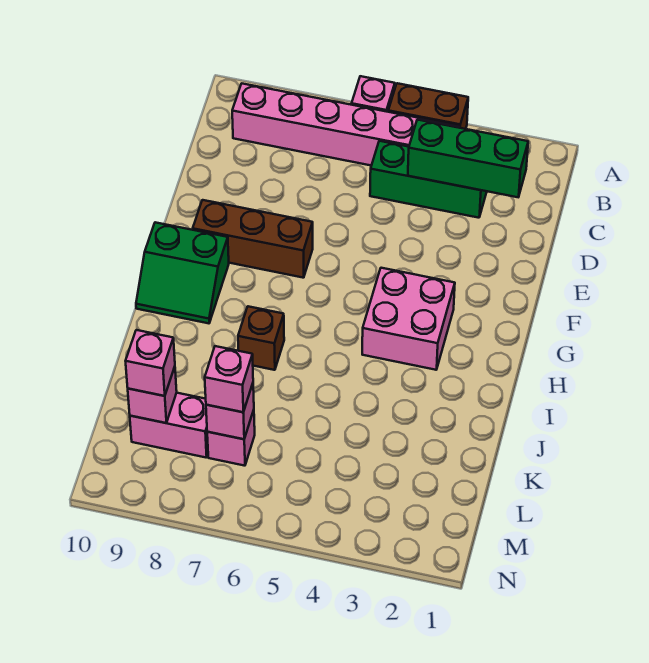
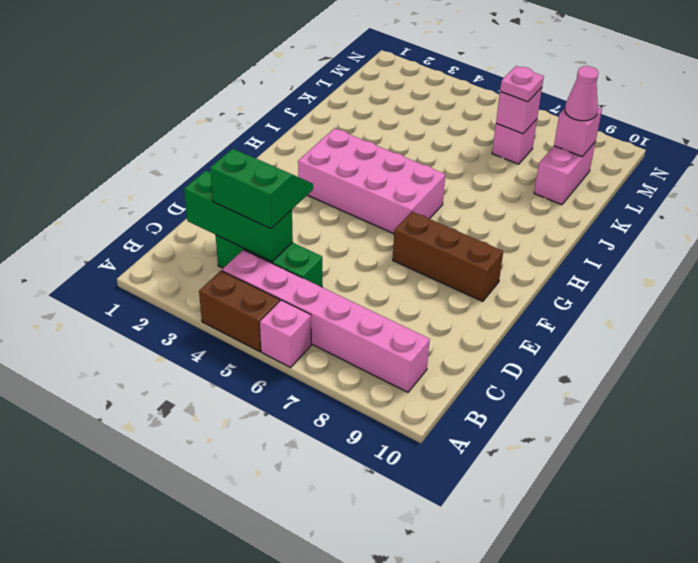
pink 2x2 brick [362,268,455,370] -> pink 2x4 brick [298,128,445,234]
green 2x2 slope [136,222,229,323] -> green 2x2 slope moved to [210,149,313,229]
brown 1x1 brick [238,306,284,370] -> none
pink 1x1 brick [205,346,253,412] -> pink 1x1 plate [500,66,544,102]
pink 1x2 brick [130,393,208,457] -> pink 1x2 brick turned to [534,141,596,205]
pink 1x1 brick [126,330,175,396] -> pink 1x1 cone [565,66,599,121]

